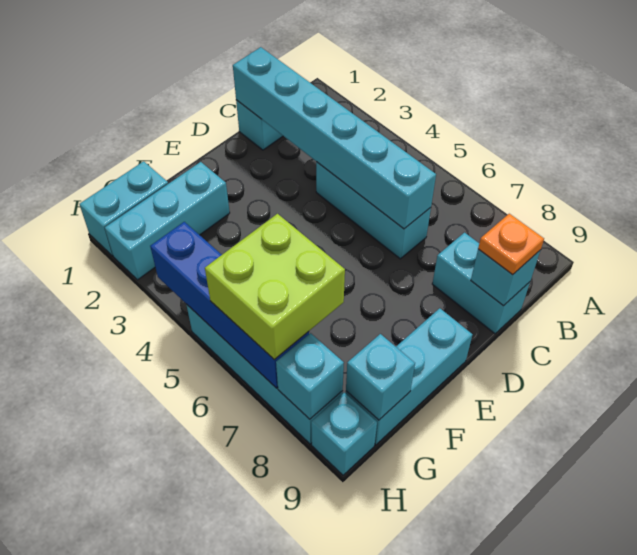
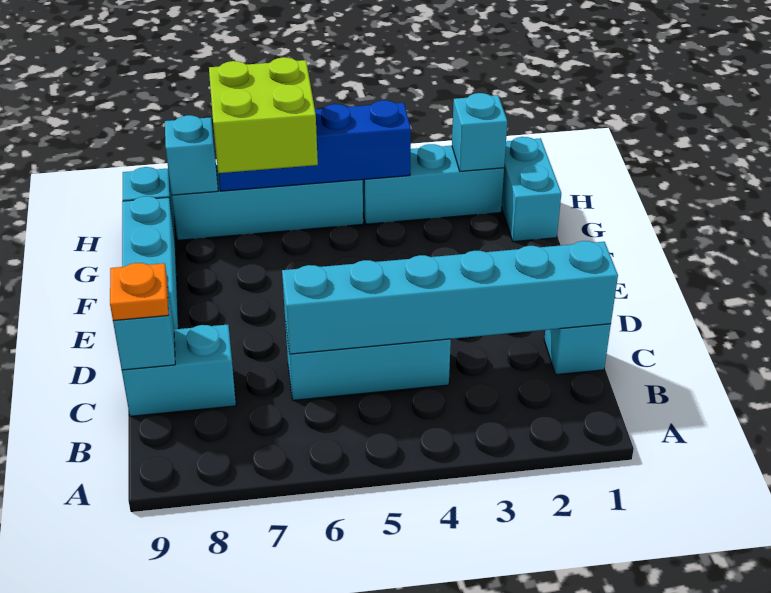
cyan 1x3 brick [105,162,230,280] -> cyan 1x3 brick turned to [363,144,504,224]
cyan 1x1 brick [346,334,415,420] -> cyan 1x1 brick moved to [452,93,507,171]

